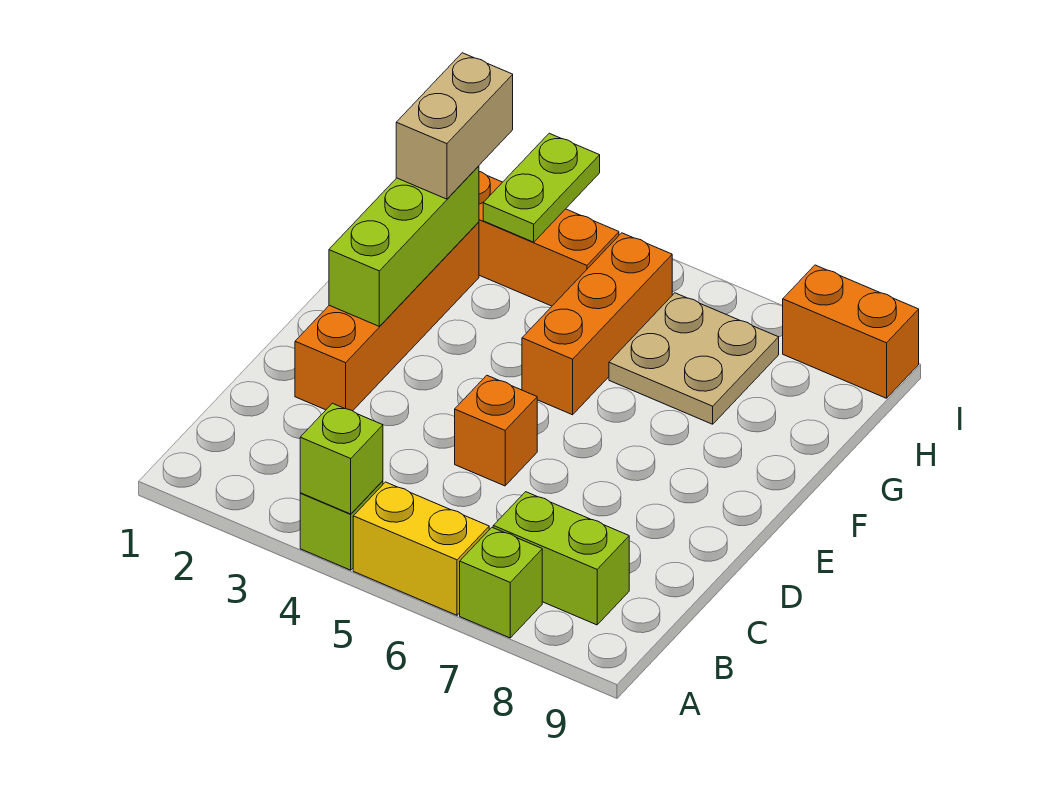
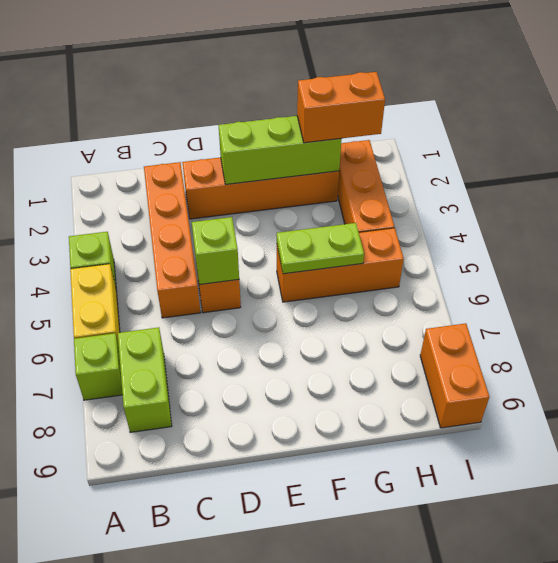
lime 1x1 brick [300,403,383,514] -> lime 1x1 brick moved to [192,217,239,285]
none -> orange 1x4 brick [144,162,201,318]
tan 1x2 brick [396,53,513,199] -> orange 1x2 brick [297,72,385,143]
tan 2x2 plate [609,293,779,424] -> none
lime 1x2 plate [483,133,600,242] -> lime 1x2 plate moved to [277,223,364,274]

